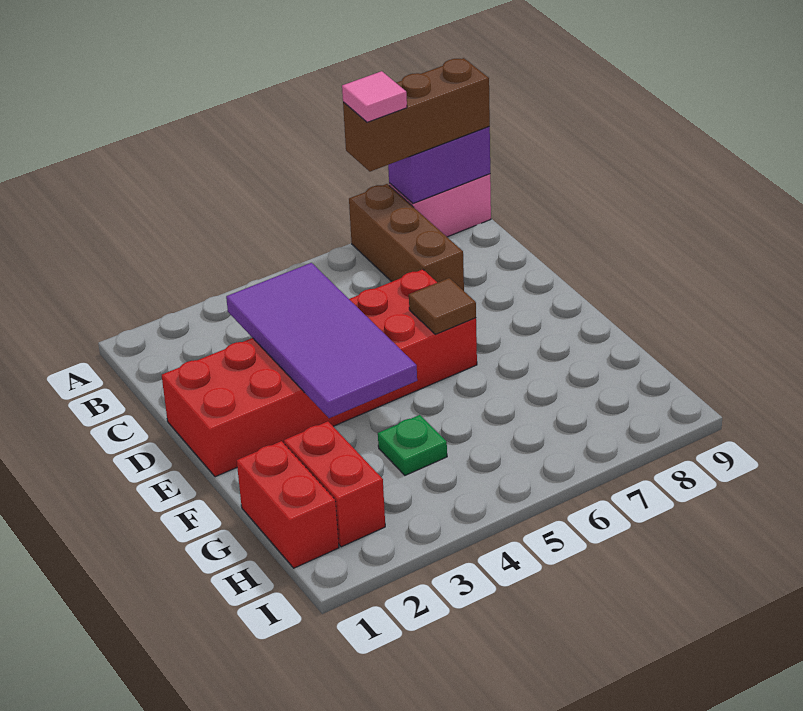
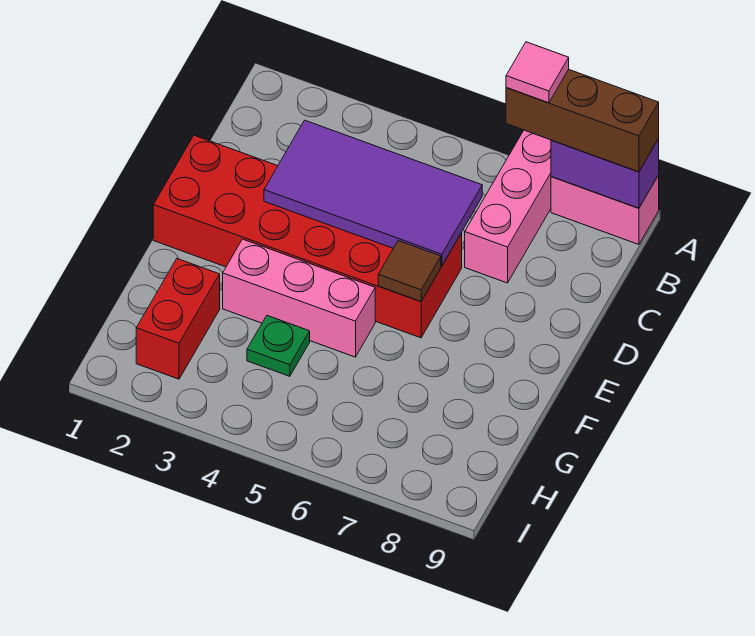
brown 1x3 brick [349,184,464,291] -> pink 1x3 brick [465,130,551,283]
purple 2x4 tile [226,263,417,418] -> purple 2x4 tile turned to [264,120,482,266]
none -> pink 1x3 brick [223,239,375,357]
red 1x2 brick [237,441,339,568] -> none

